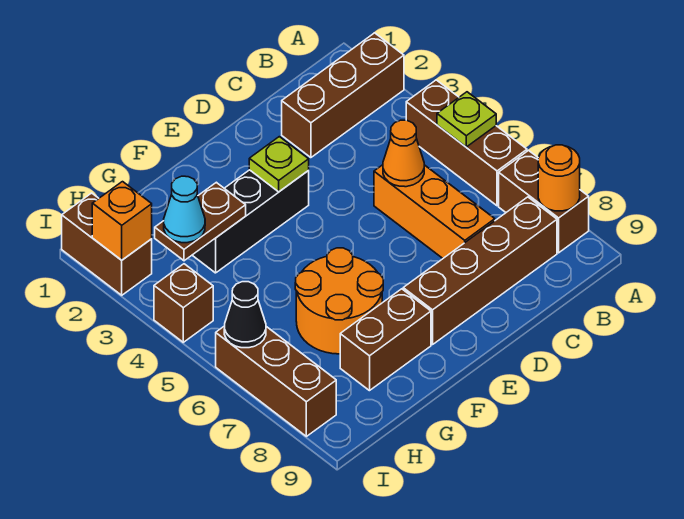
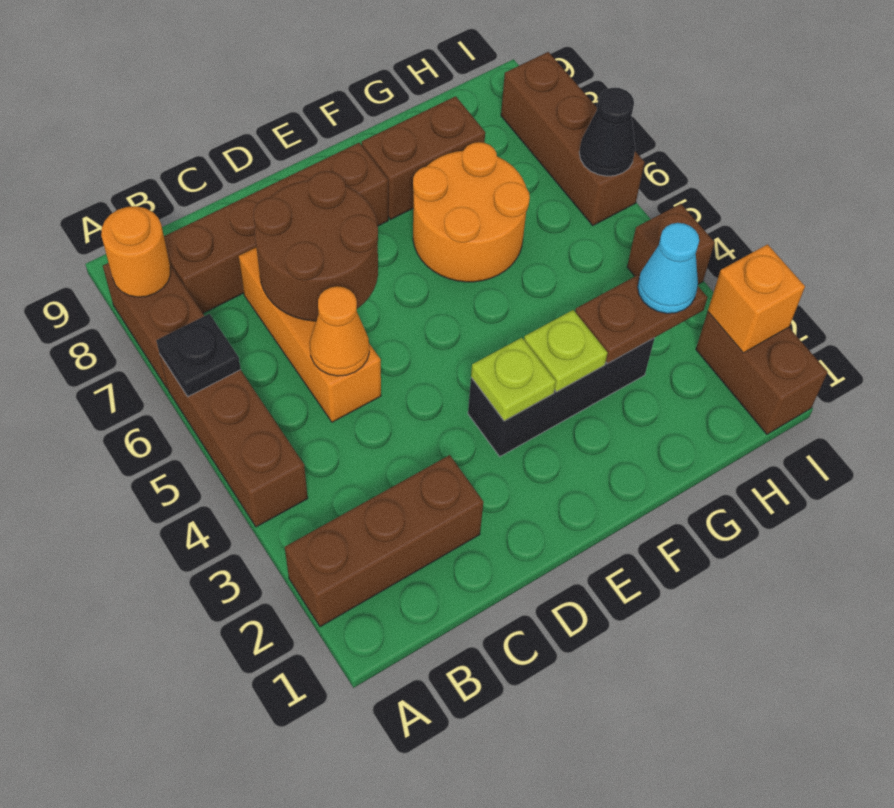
lime 1x1 plate [437,92,496,147] -> lime 1x1 plate moved to [524,310,607,392]
none -> black 1x1 plate [156,314,241,397]
none -> brown 2x2 round brick [253,171,378,321]

